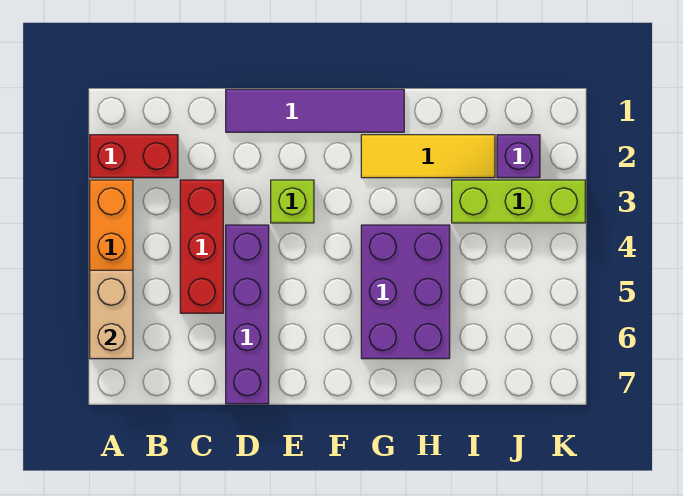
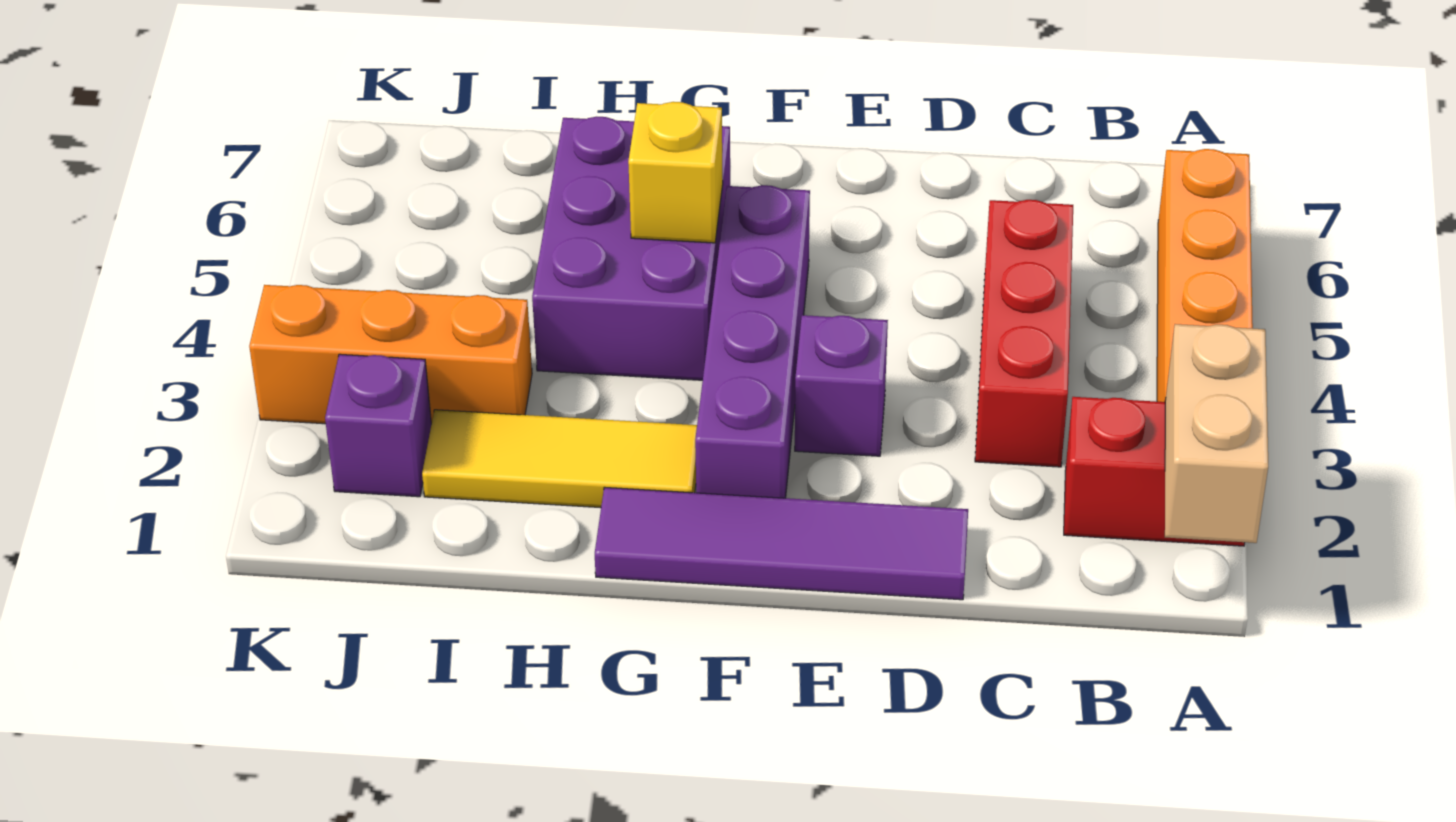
tan 1x2 brick [90,270,133,359] -> tan 1x2 brick moved to [1165,324,1268,543]
purple 1x4 brick [226,225,269,404] -> purple 1x4 brick moved to [695,185,810,498]
lime 1x1 brick [271,180,314,223] -> purple 1x1 brick [795,315,888,456]
none -> yellow 1x1 brick [628,102,723,243]
lime 1x3 brick [452,180,585,223] -> orange 1x3 brick [249,285,532,424]

